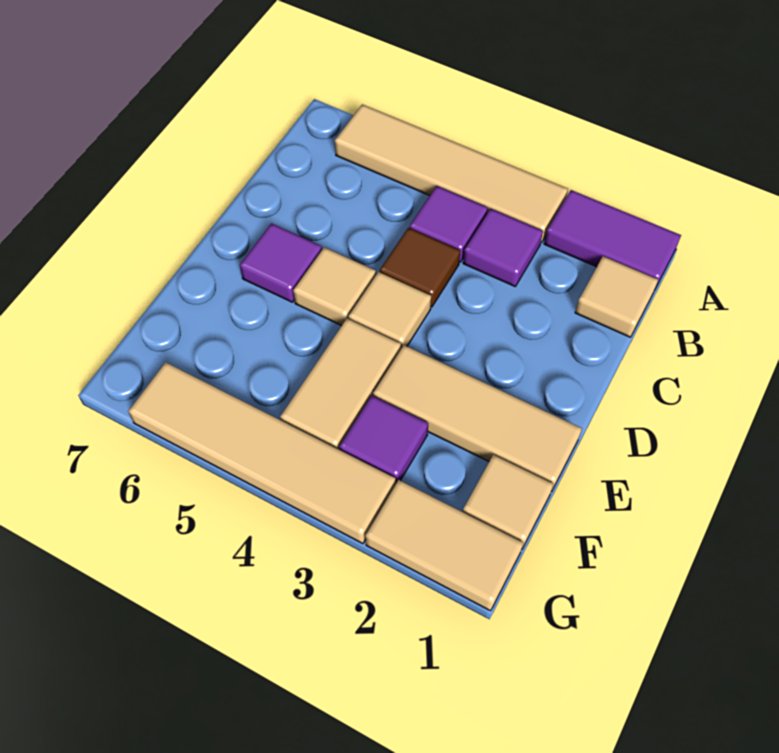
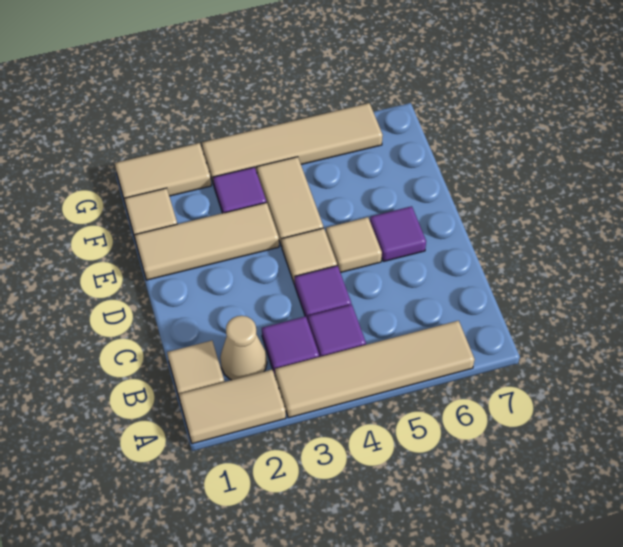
purple 1x2 tile [544,190,681,289] -> tan 1x2 tile [179,369,286,444]
none -> tan 1x1 cone [220,316,267,380]
brown 1x1 tile [380,228,460,307] -> purple 1x1 tile [295,266,351,321]

